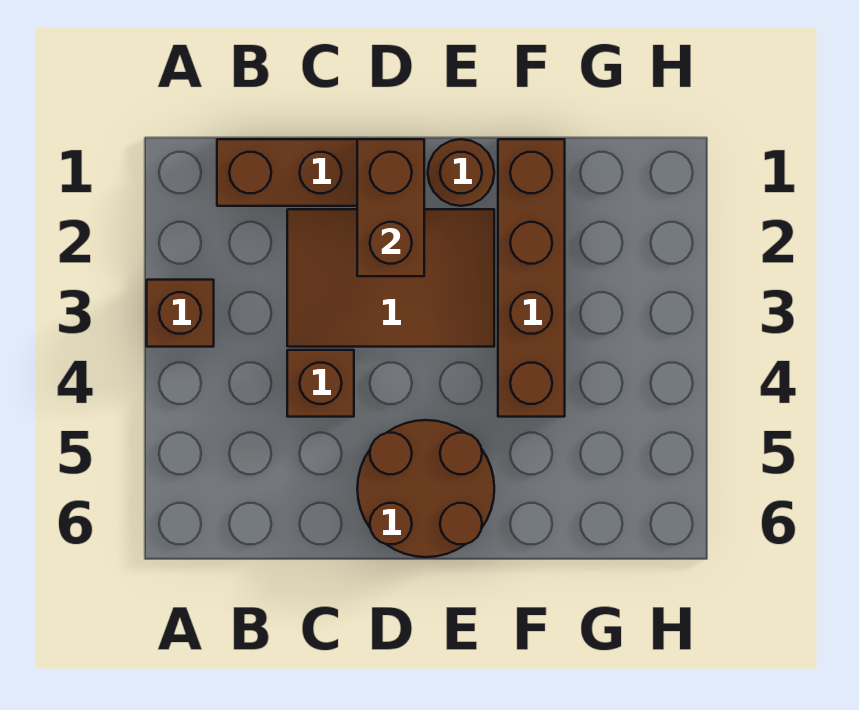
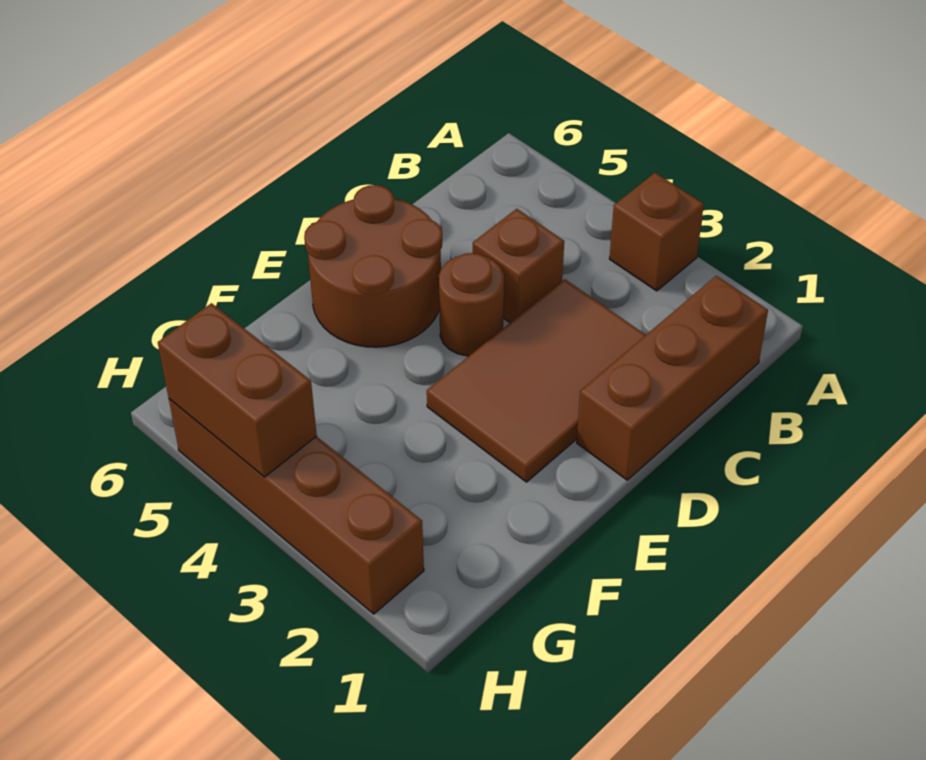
brown 1x2 brick [357,139,424,276] -> brown 1x2 brick moved to [158,303,317,477]
brown 1x1 round brick [428,139,494,206] -> brown 1x1 round brick moved to [439,253,504,356]
brown 1x4 brick [498,139,565,417] -> brown 1x4 brick moved to [169,399,424,614]

